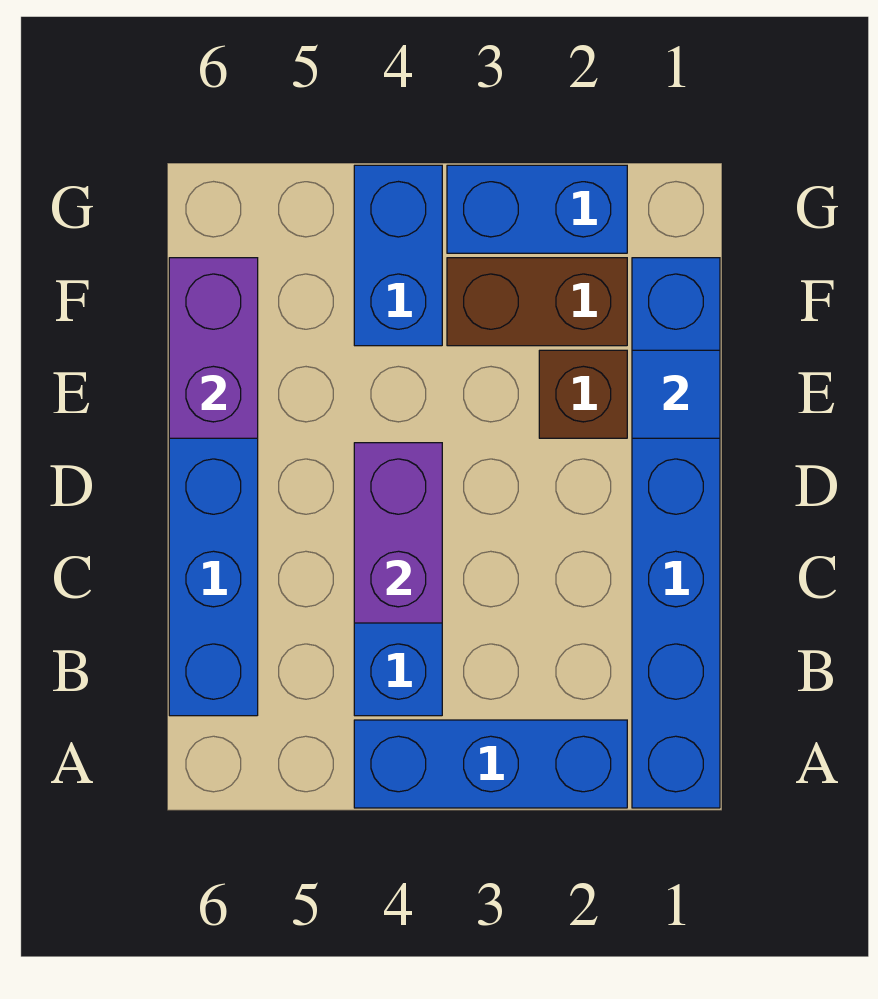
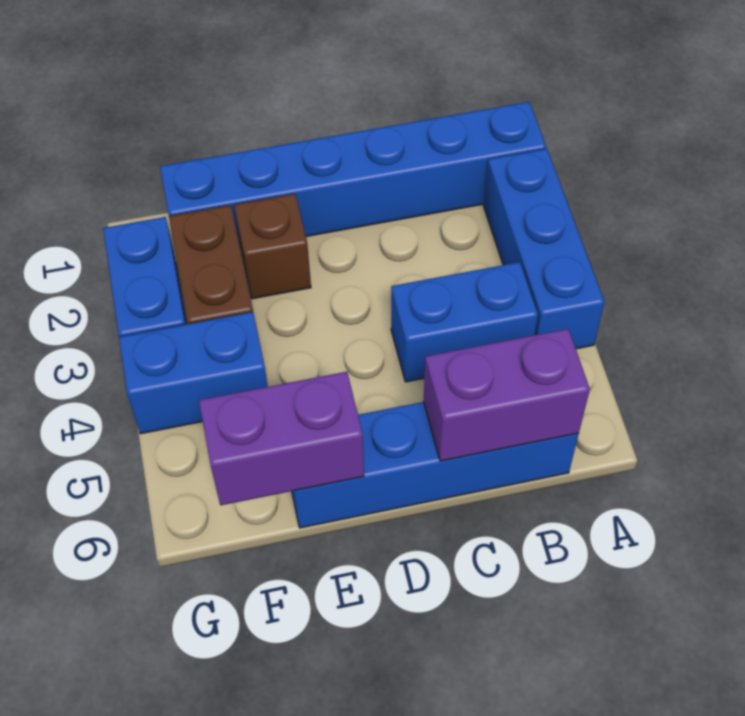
purple 1x2 brick [354,443,442,623] -> purple 1x2 brick moved to [423,329,590,461]
blue 1x1 tile [632,350,720,438] -> none

